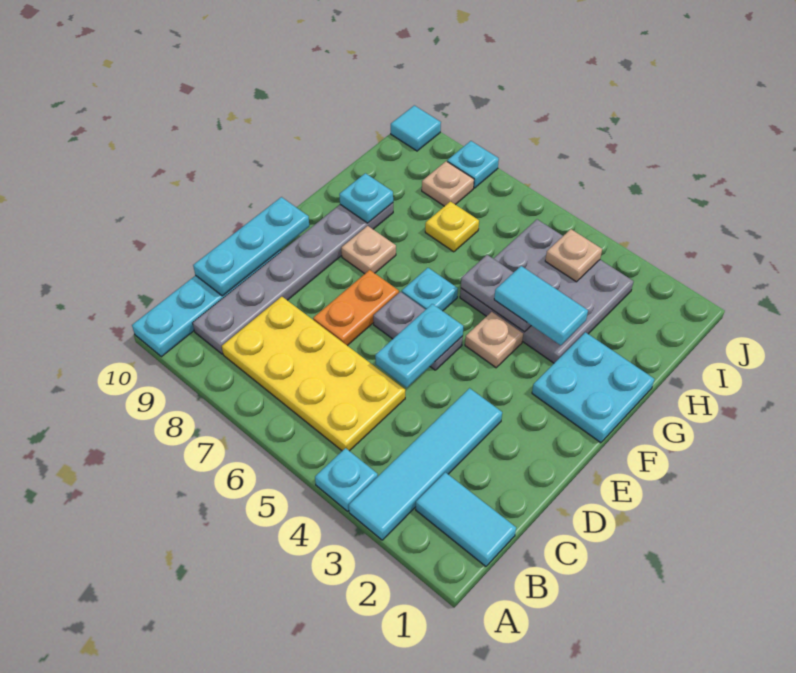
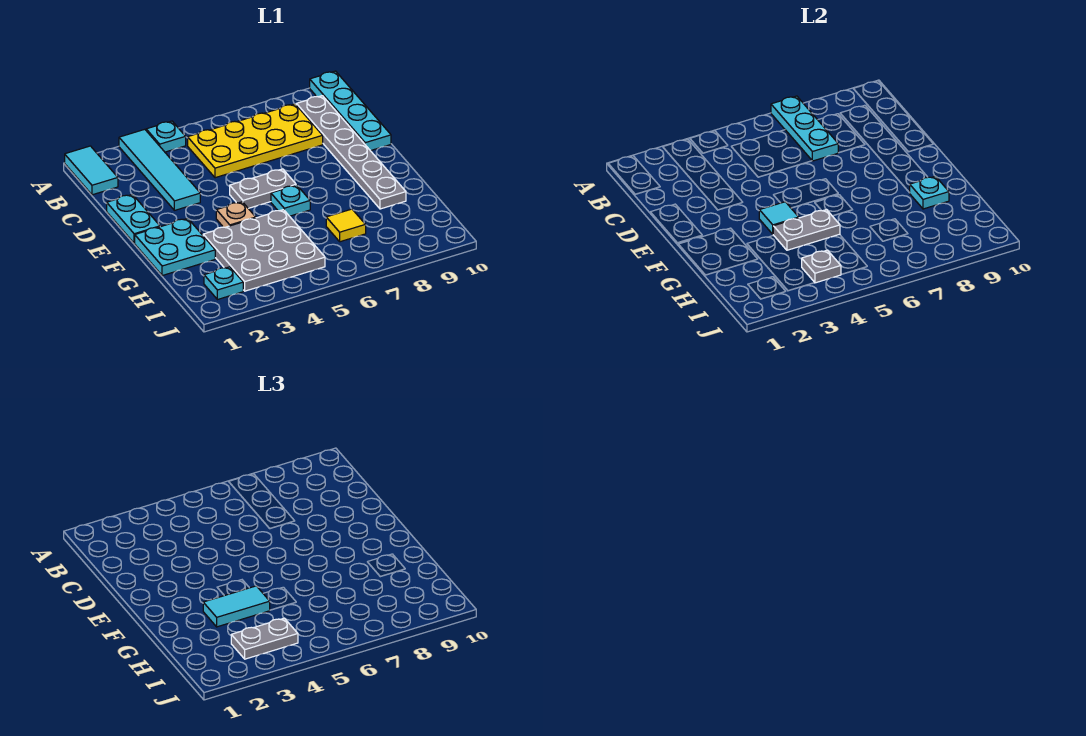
cyan 1x2 tile [416,472,516,566] -> cyan 1x2 tile turned to [65,146,118,195]
cyan 1x3 plate [193,197,309,296] -> cyan 1x3 plate moved to [771,96,838,161]
cyan 1x2 plate [375,304,463,387] -> cyan 1x2 plate moved to [107,194,160,243]
orange 1x2 plate [313,270,399,346] -> none
tan 1x1 plate [341,226,396,274] -> none
yellow 1x1 plate [425,202,479,252] -> yellow 1x1 tile [326,209,366,242]
none -> grey 1x2 plate [231,618,298,659]
tan 1x1 plate [545,229,602,282] -> grey 1x1 plate [802,250,841,283]
tan 1x1 plate [422,161,474,206] -> none
cyan 1x1 plate [447,141,499,188] -> cyan 1x1 plate moved to [204,267,243,300]
cyan 1x1 tile [391,105,441,151] -> cyan 1x1 tile moved to [759,202,799,234]

